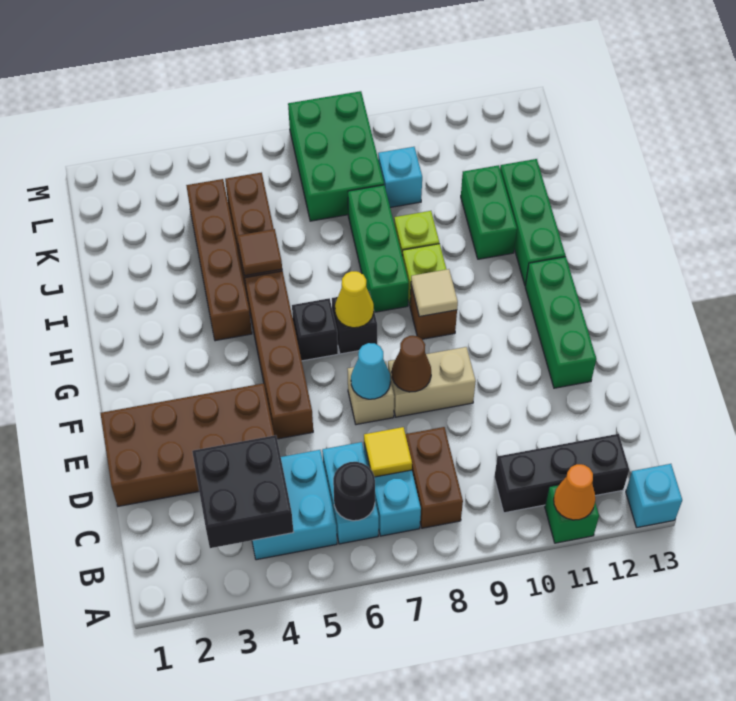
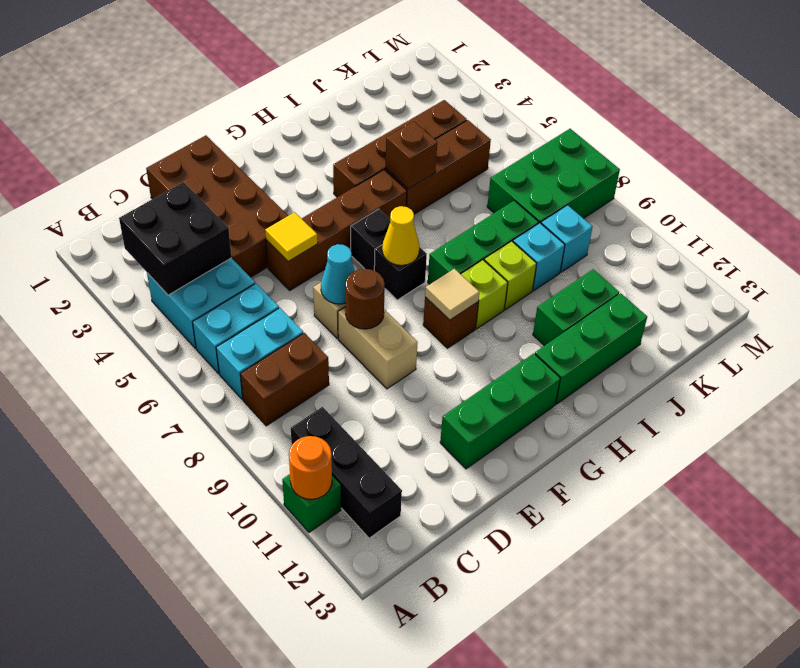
orange 1x1 cone [554,464,595,520] -> orange 1x1 round brick [289,436,332,499]
cyan 1x1 brick [626,464,682,528] -> cyan 1x1 brick moved to [513,223,565,291]
black 1x1 round brick [333,462,375,521] -> none
yellow 1x1 tile [364,427,412,477] -> yellow 1x1 tile moved to [265,212,318,262]
brown 1x1 cone [392,336,431,392] -> brown 1x1 round brick [345,269,385,329]
brown 1x1 tile [237,229,282,276] -> brown 1x1 brick [386,122,437,189]

